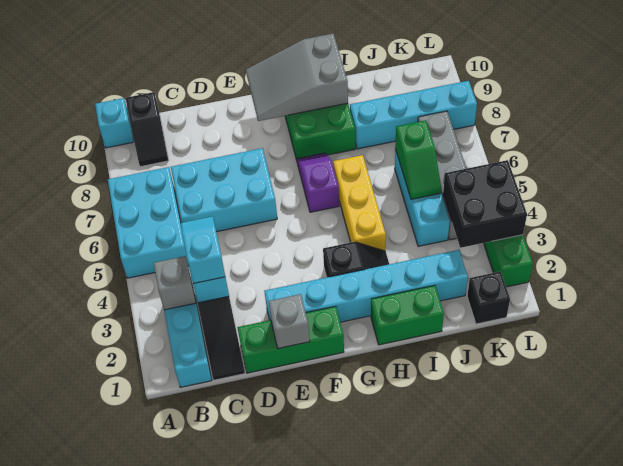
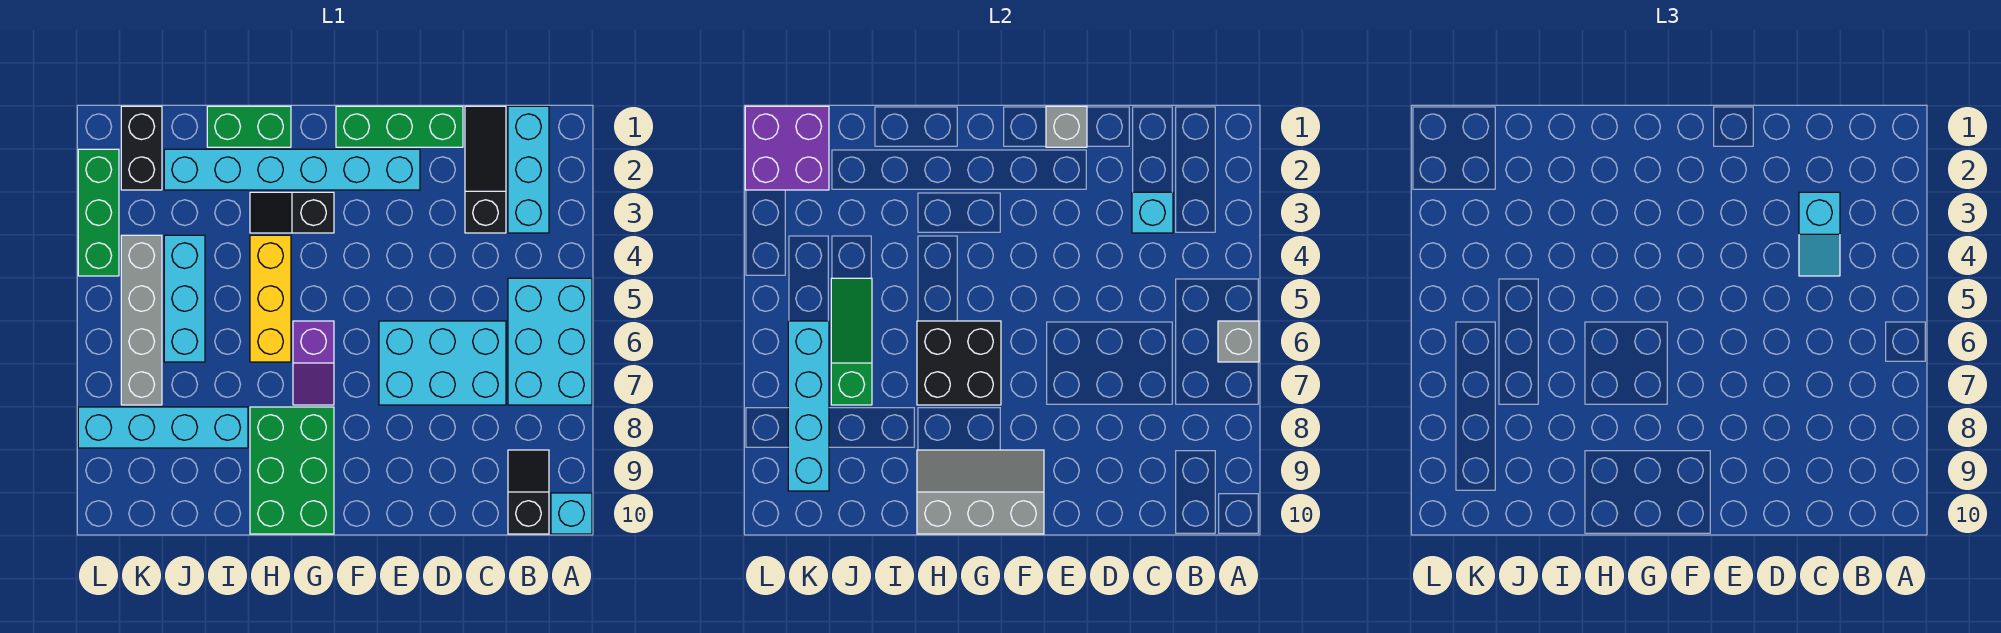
grey 1x1 brick [154,256,196,310] -> grey 1x1 brick moved to [1218,321,1259,362]
grey 2x3 slope [246,33,348,121] -> grey 2x3 slope turned to [917,450,1044,534]
green 1x2 slope [395,120,441,199] -> green 1x3 slope [831,278,872,405]
black 1x1 brick [467,271,510,324] -> black 1x2 brick [121,106,162,190]
none -> purple 2x2 brick [745,106,829,190]
black 2x2 brick [443,160,527,248] -> black 2x2 brick moved to [917,321,1001,405]
none -> cyan 1x4 brick [788,321,829,491]

